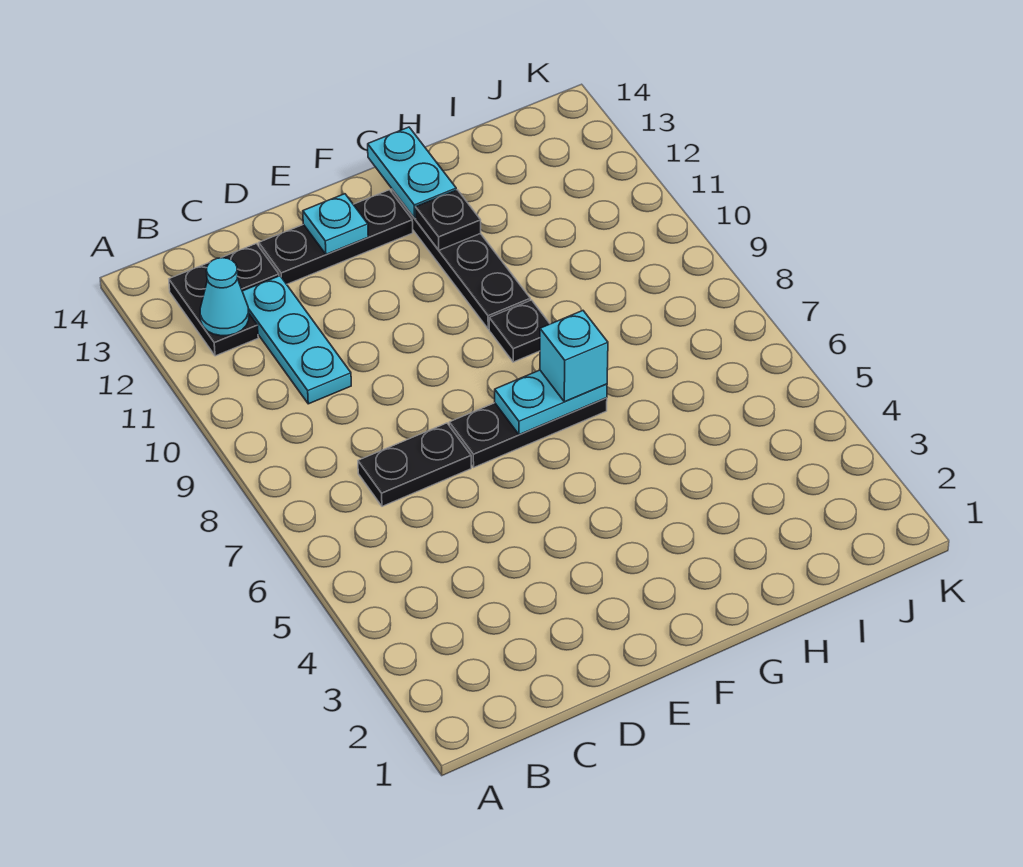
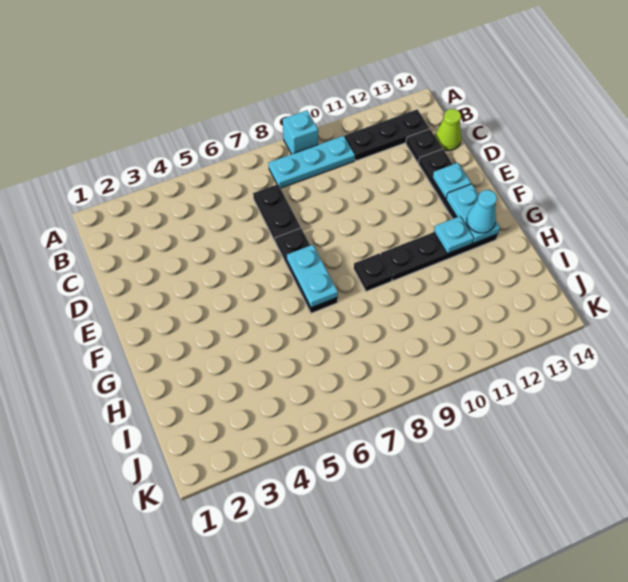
black 1x2 plate [169,262,258,356] -> black 1x3 plate [345,109,429,161]
cyan 1x1 cone [200,258,249,336] -> cyan 1x1 cone moved to [467,190,497,233]
cyan 1x3 plate [242,276,351,404] -> cyan 1x3 plate moved to [269,136,355,188]
none -> lime 1x1 cone [435,109,461,151]
cyan 1x1 brick [540,311,608,402] -> cyan 1x1 brick moved to [283,110,318,154]
black 1x1 plate [415,190,481,250] -> cyan 1x1 plate [434,216,474,254]
cyan 1x2 plate [368,127,456,218] -> cyan 1x2 plate turned to [446,184,500,243]

